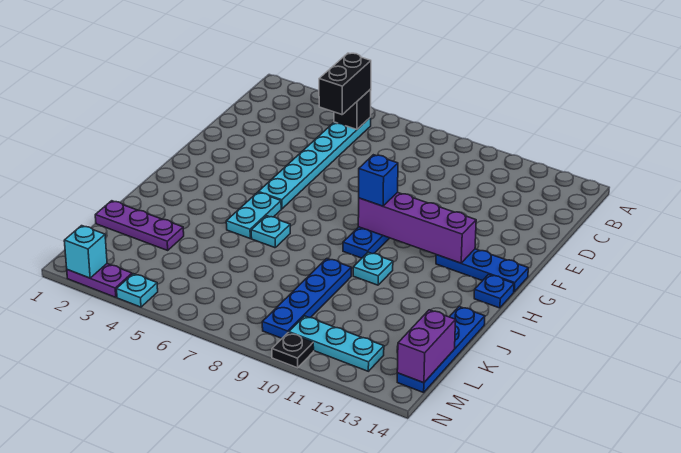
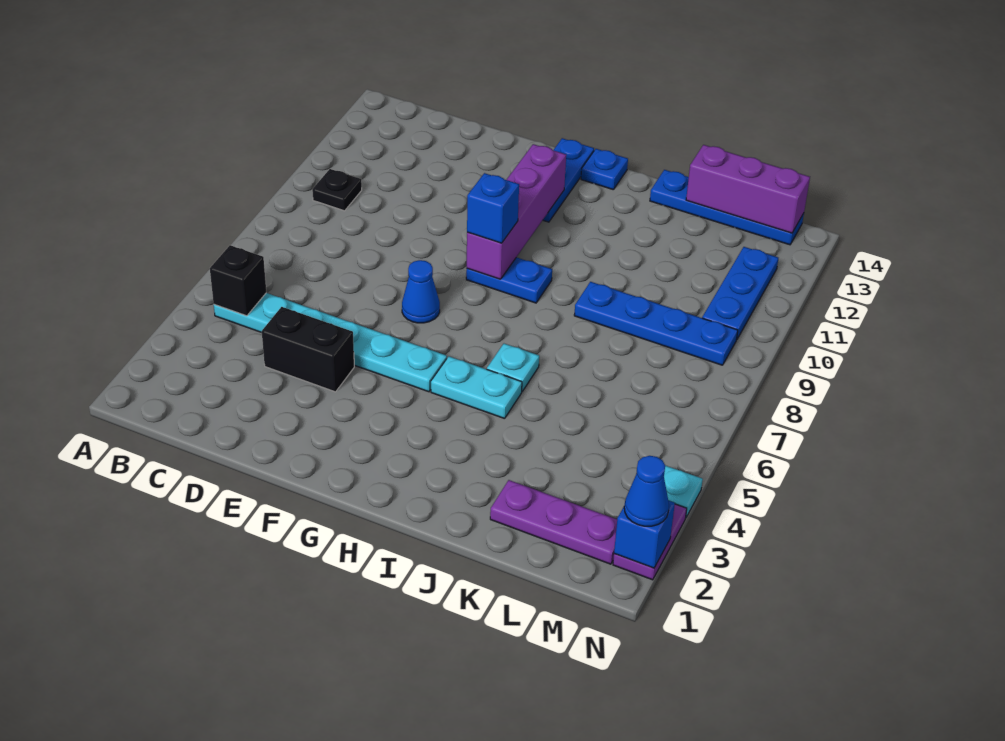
black 1x2 brick [319,53,371,115] -> black 1x2 brick moved to [262,307,354,392]
none -> blue 1x1 cone [402,260,440,323]
cyan 1x1 plate [353,252,393,285] -> none
purple 1x3 plate [95,201,184,250] -> purple 1x3 plate turned to [490,480,617,564]
purple 1x2 brick [397,310,456,383] -> purple 1x3 brick [686,145,810,233]
cyan 1x3 plate [289,316,384,371] -> blue 1x3 plate [702,247,778,340]
cyan 1x1 brick [64,226,107,278] -> blue 1x1 brick [614,500,675,568]
none -> blue 1x1 cone [624,456,669,526]
black 1x1 plate [272,333,314,368] -> black 1x1 plate moved to [312,169,362,211]

